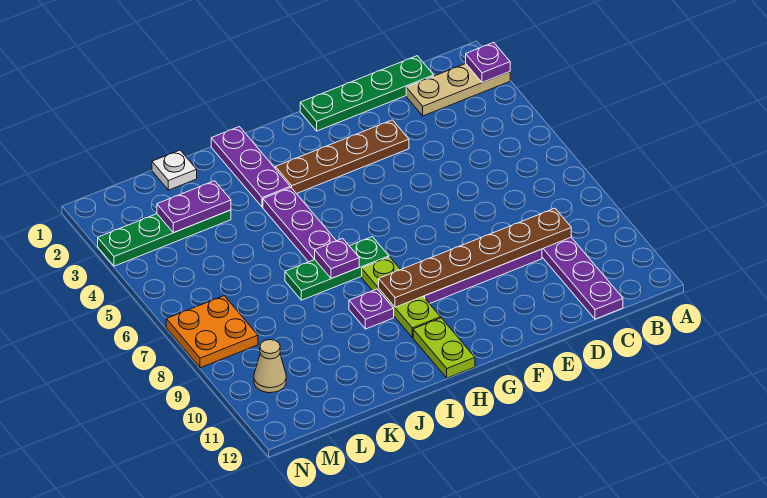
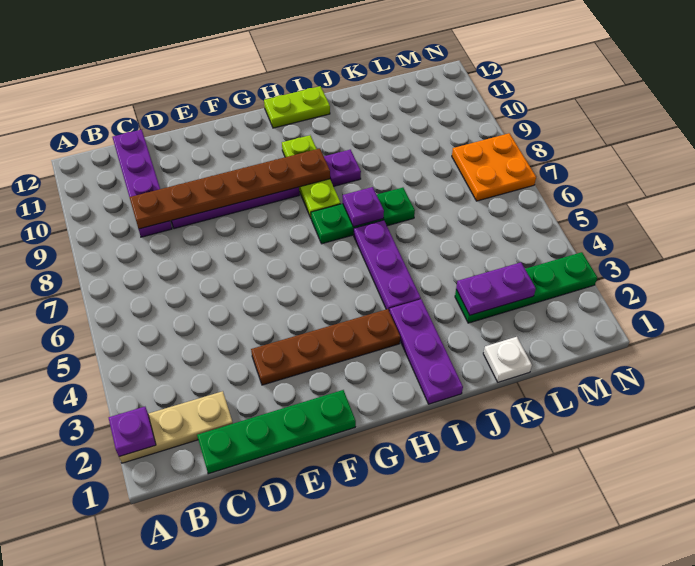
lime 1x2 plate [413,318,475,378] -> lime 1x2 plate turned to [264,86,330,128]
tan 1x1 cone [254,340,286,393] -> none

